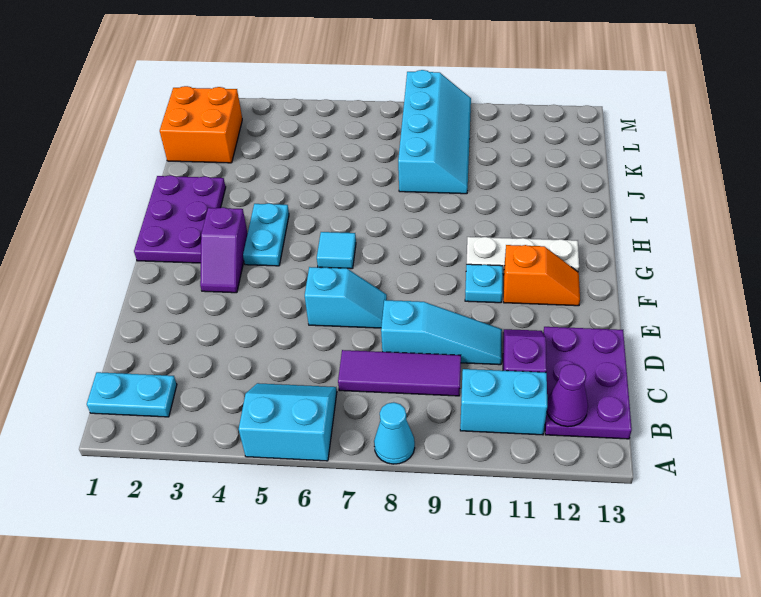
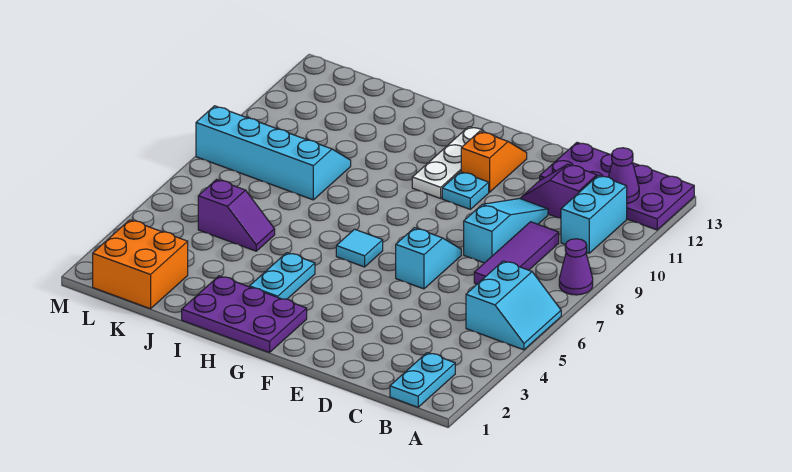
cyan 2x2 slope [239,383,337,461] -> cyan 2x2 slope turned to [466,261,561,350]
cyan 1x1 cone [374,402,415,464] -> purple 1x1 cone [559,239,593,295]
purple 2x3 plate [543,327,632,439] -> purple 2x4 plate [540,142,694,230]
purple 1x2 slope [200,207,248,293] -> purple 1x2 slope moved to [198,180,275,251]
cyan 1x2 plate [243,203,289,266] -> cyan 1x2 plate turned to [250,253,315,299]

